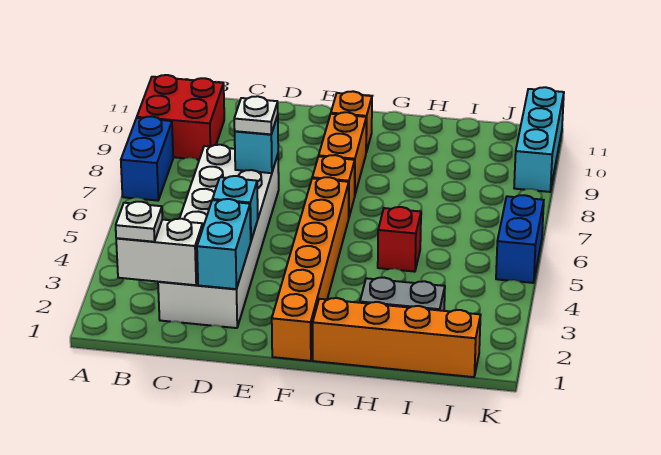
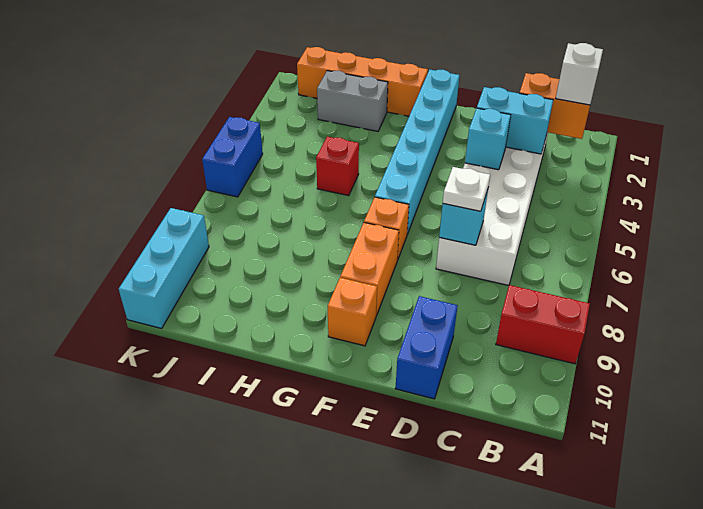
blue 1x2 brick [121,116,173,201] -> blue 1x2 brick moved to [395,296,458,399]
red 2x2 brick [137,75,224,160] -> red 1x2 brick [496,285,590,364]
white 1x2 brick [116,219,203,285] -> orange 1x2 brick [520,73,590,139]
white 1x1 plate [116,202,162,242] -> white 1x1 brick [556,43,603,105]
cyan 1x2 brick [197,199,251,289] -> cyan 1x2 brick turned to [477,87,553,154]
orange 1x6 brick [272,177,349,361] -> cyan 1x6 brick [375,70,459,234]

